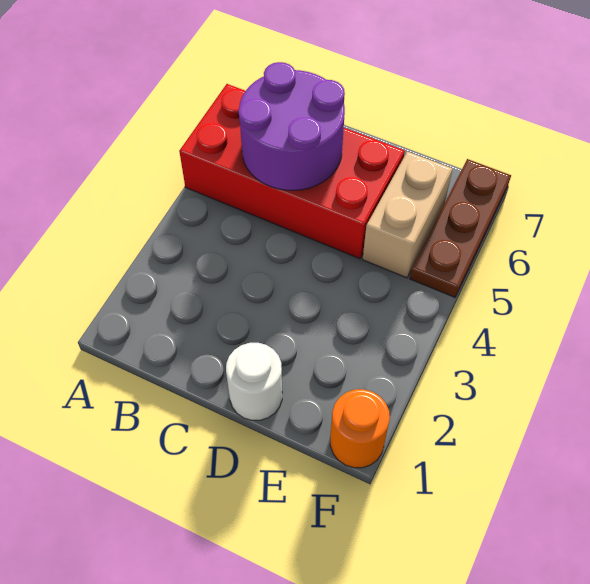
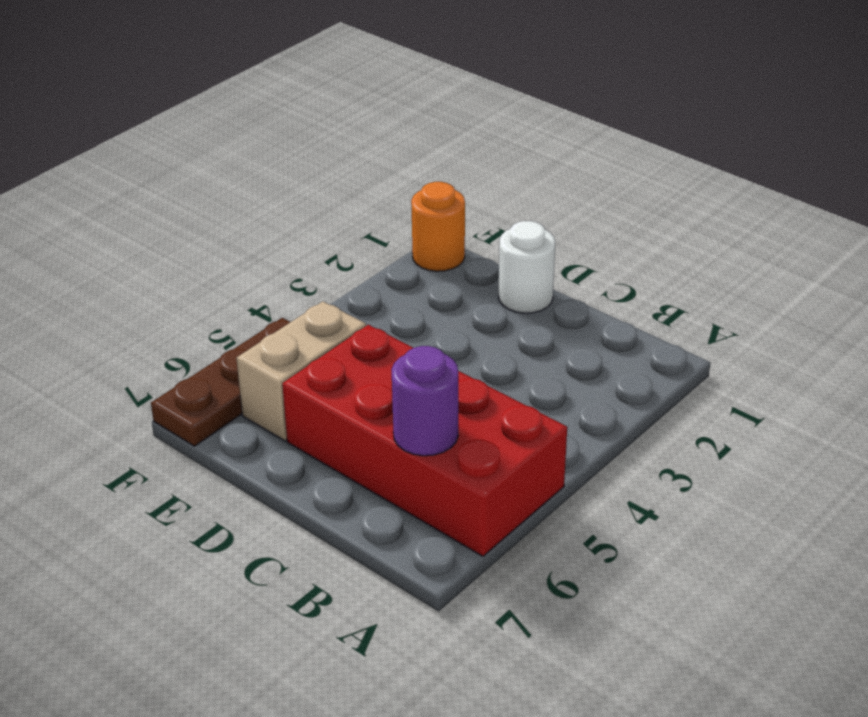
purple 2x2 round brick [239,62,345,190] -> purple 1x1 round brick [391,346,458,456]

